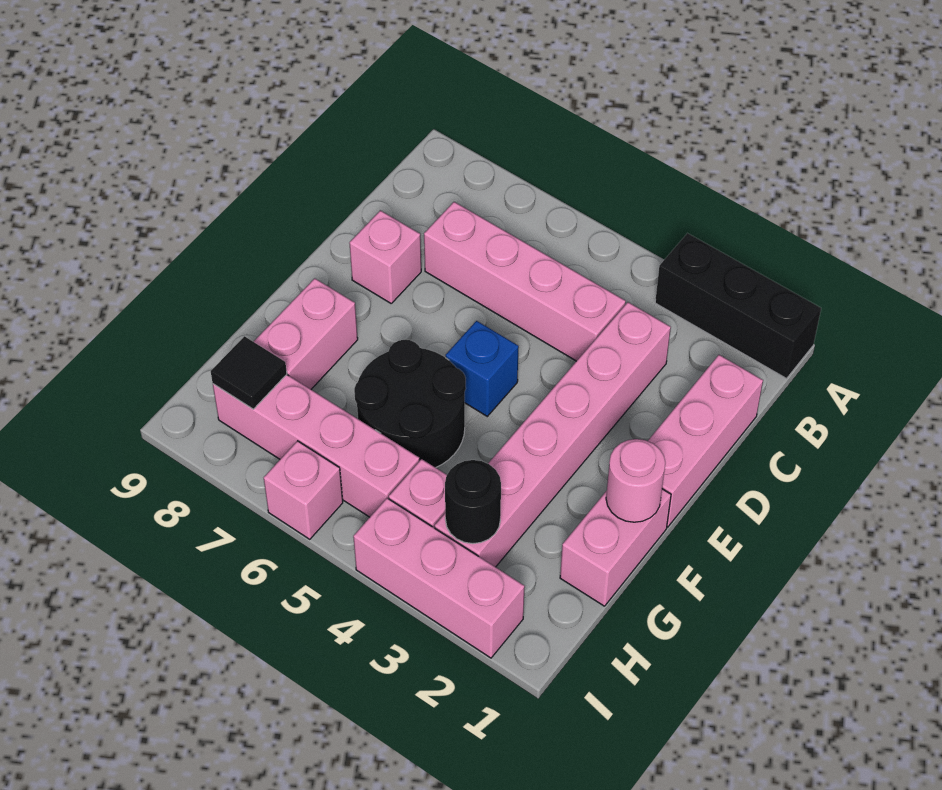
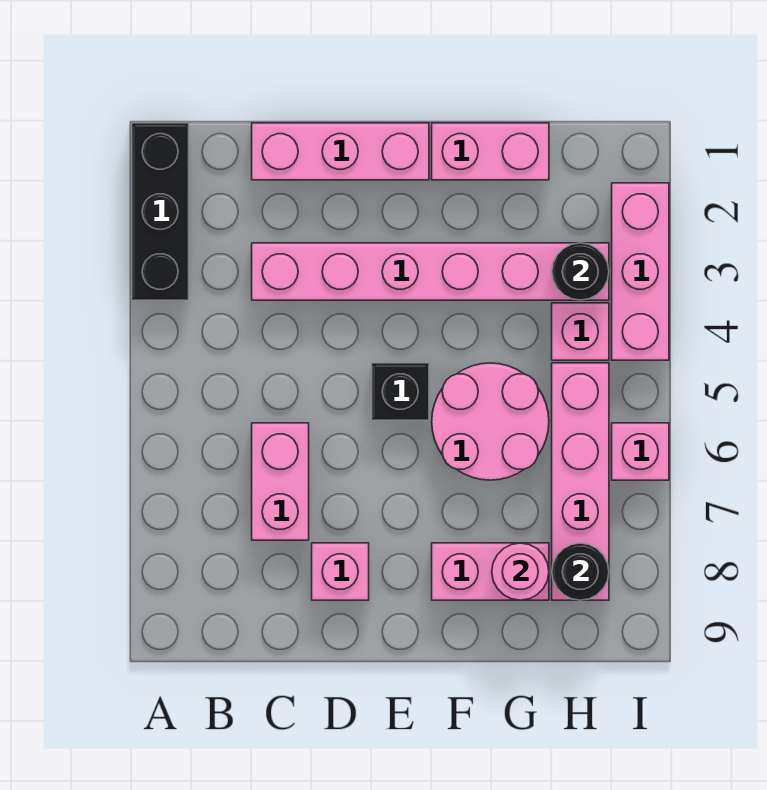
pink 1x4 brick [424,202,626,361] -> pink 1x2 brick [252,423,309,540]
blue 1x1 brick [446,321,519,416] -> black 1x1 brick [372,363,429,420]
pink 1x1 round brick [606,439,665,522] -> pink 1x1 round brick moved to [492,543,549,600]
black 2x2 round brick [354,340,466,468] -> pink 2x2 round brick [432,363,549,480]
black 1x1 tile [211,336,287,409] -> black 1x1 round brick [552,543,609,600]

